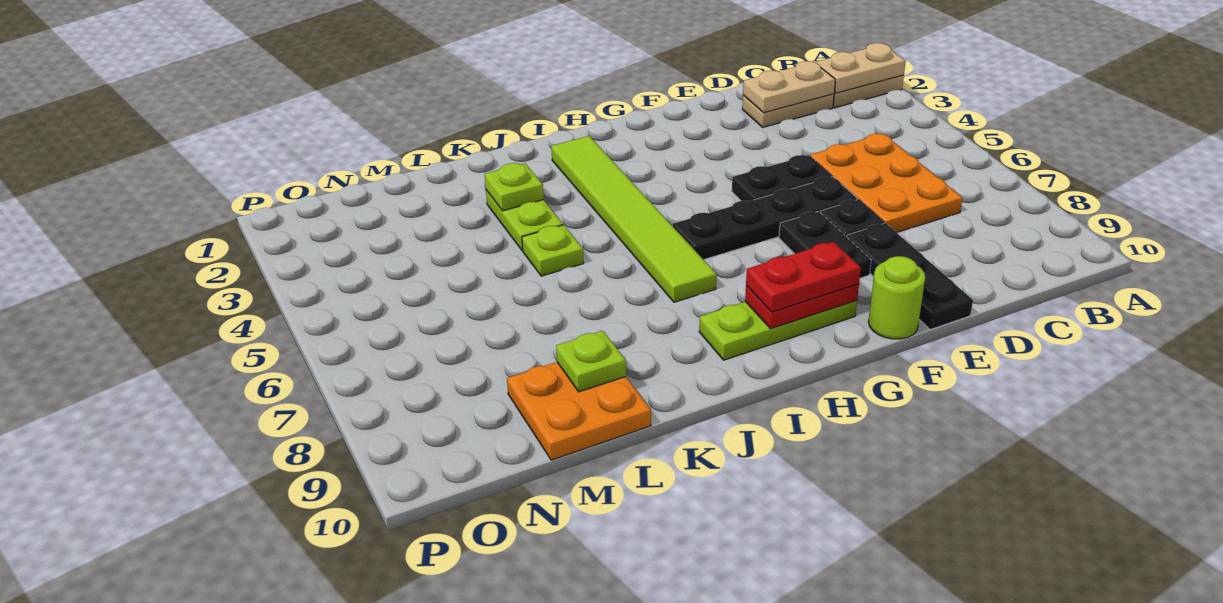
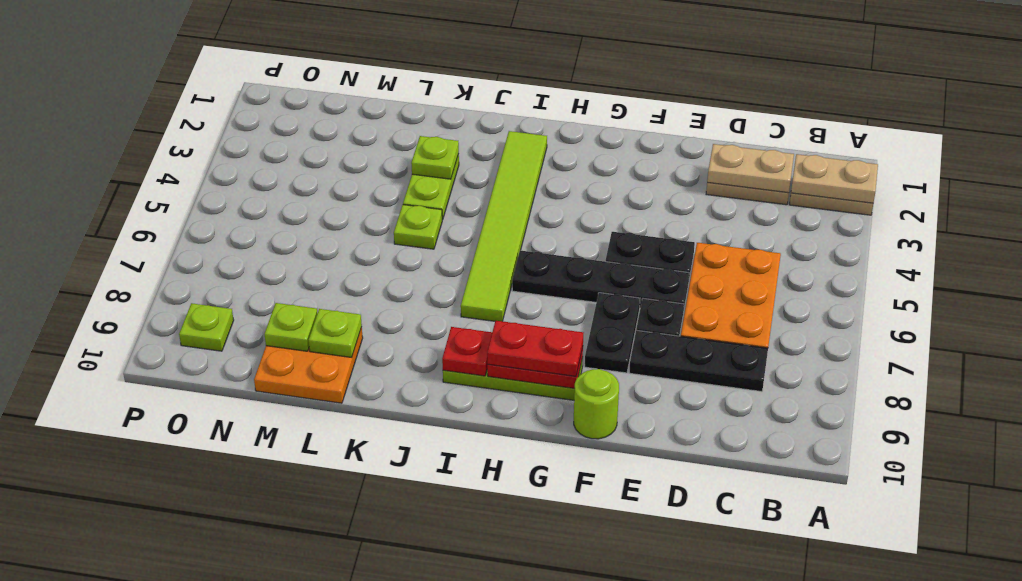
black 1x3 plate [847,223,973,330] -> black 1x3 plate turned to [629,330,768,392]
none -> red 1x1 plate [442,327,492,376]
none -> lime 1x1 plate [265,303,318,351]
none -> lime 1x1 plate [179,303,234,351]

